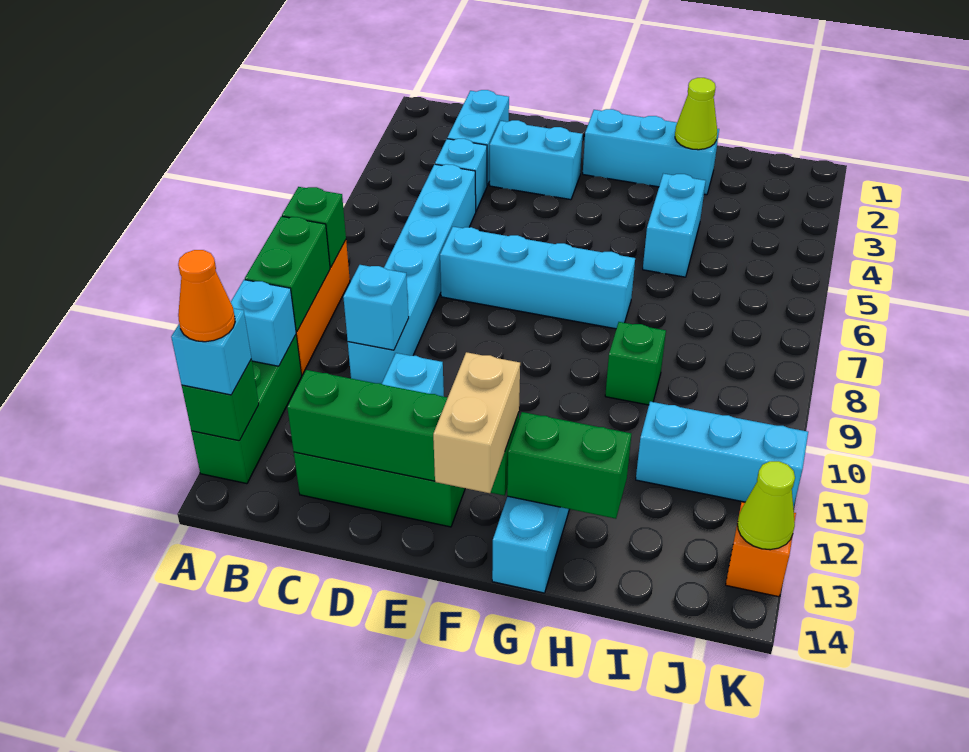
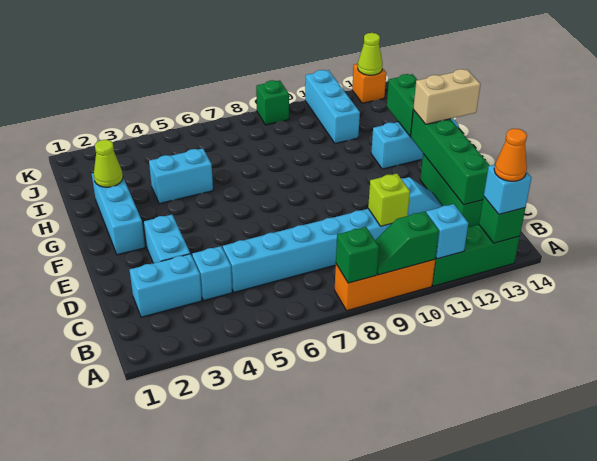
green 1x2 brick [245,216,330,332] -> green 1x2 slope [375,212,439,275]
cyan 1x1 brick [343,265,409,350] -> lime 1x1 brick [368,174,410,226]
cyan 1x4 brick [440,227,635,329] -> none
green 1x1 brick [605,322,666,405] -> green 1x1 brick moved to [256,80,289,125]

